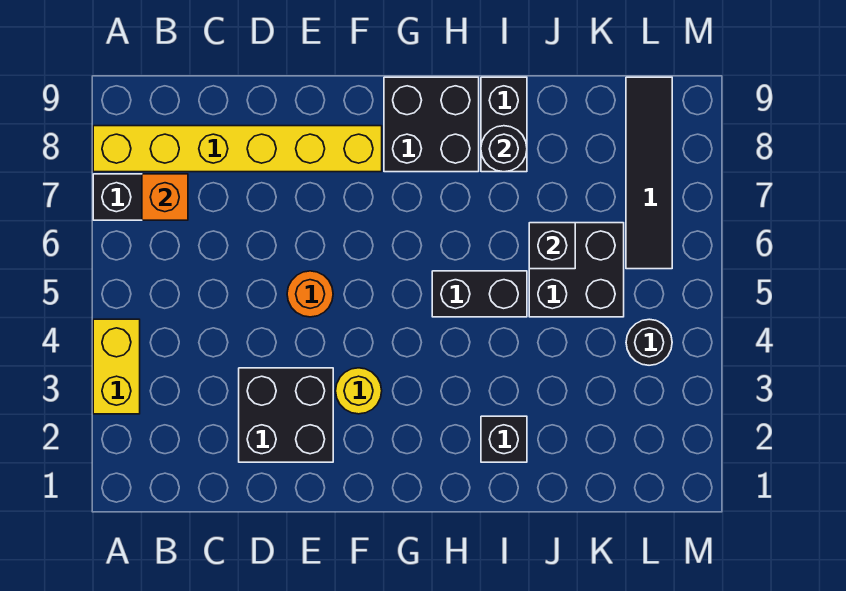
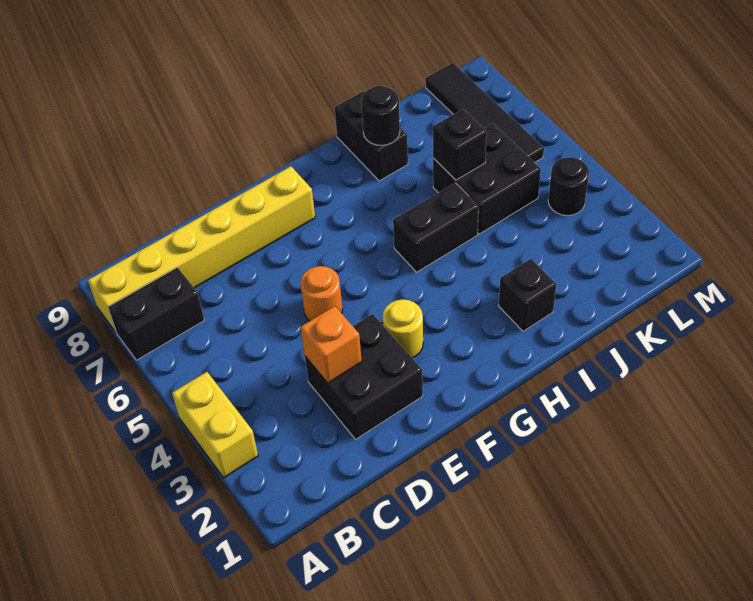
orange 1x1 brick [142,174,188,220] -> orange 1x1 brick moved to [300,306,362,383]
black 2x2 brick [384,77,479,172] -> none

